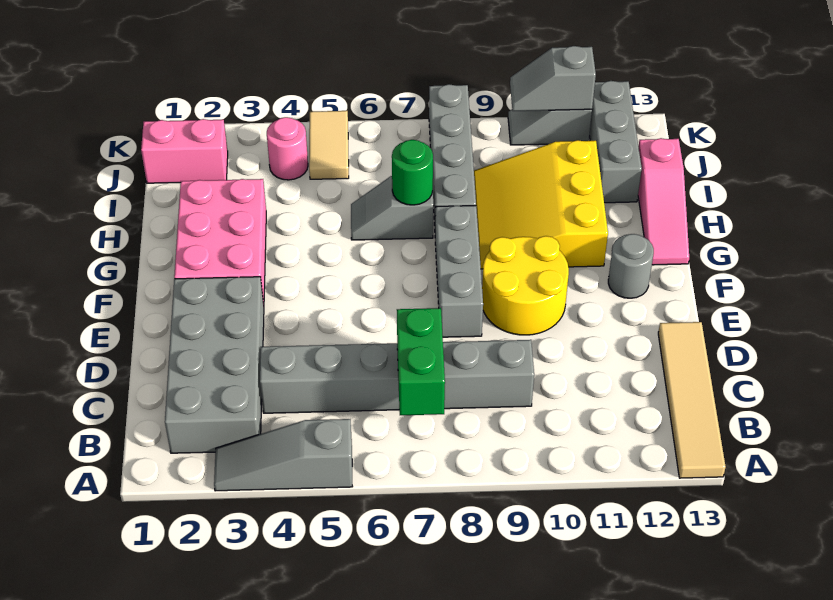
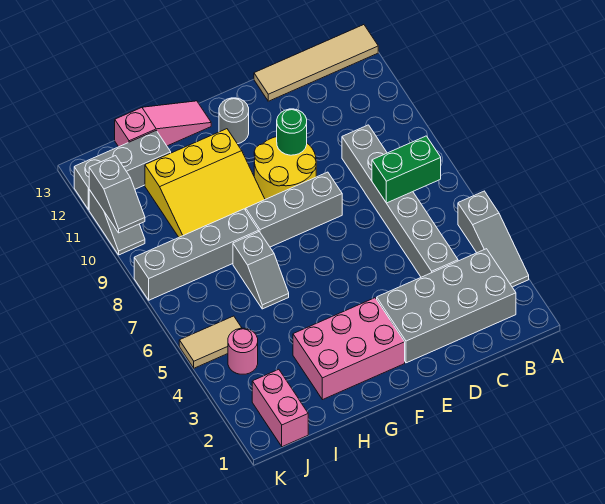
green 1x1 round brick [392,140,433,205] -> green 1x1 round brick moved to [277,109,307,155]

